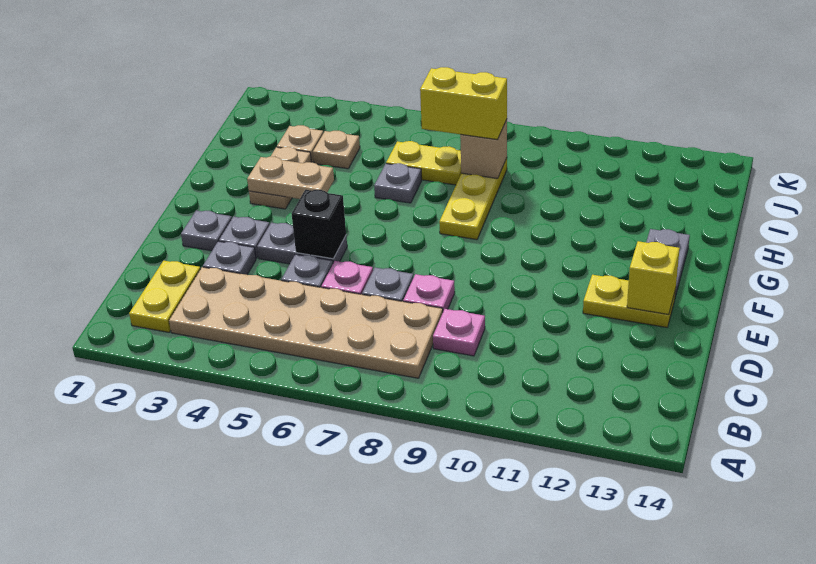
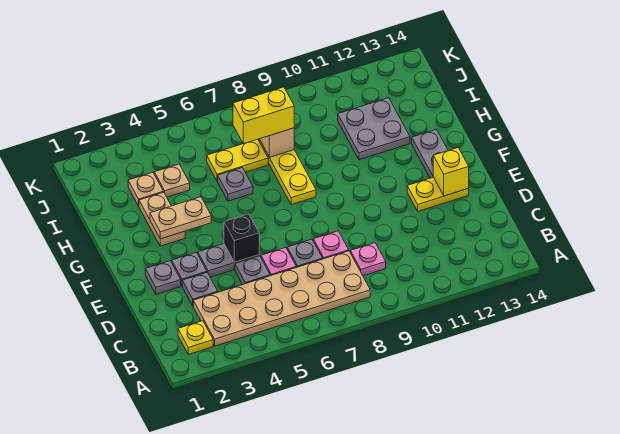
yellow 1x2 plate [129,261,200,332] -> yellow 1x1 plate [178,321,213,355]
none -> grey 2x2 plate [338,98,410,160]

